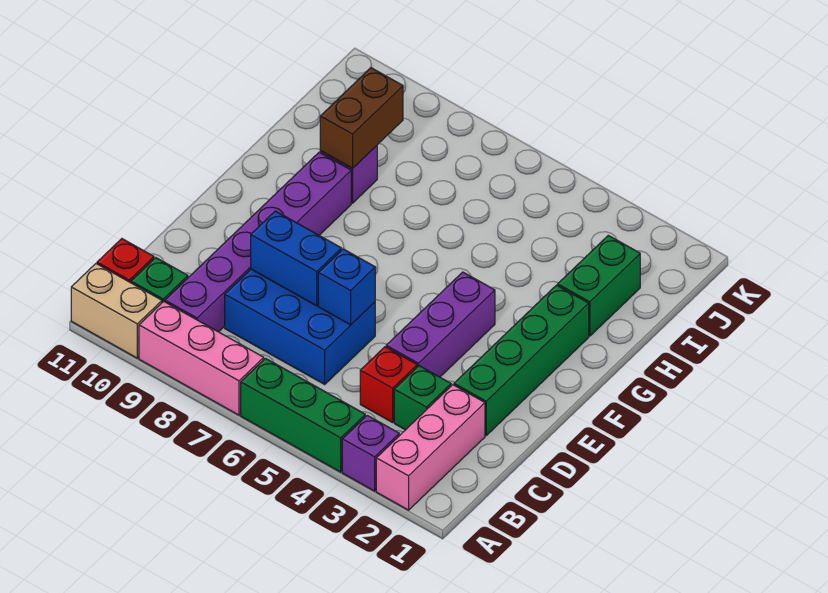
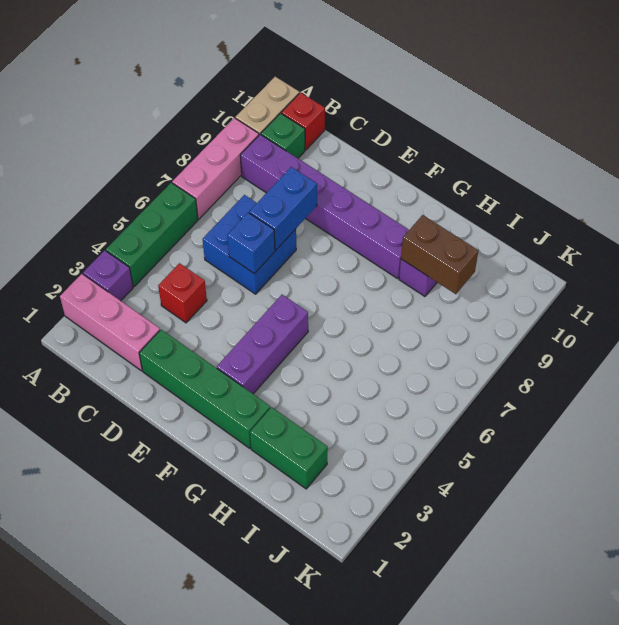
green 1x1 brick [394,366,451,430] -> none
blue 2x3 brick [225,269,375,384] -> blue 2x2 brick [203,195,296,294]
purple 1x3 brick [386,272,495,377] -> purple 1x3 brick turned to [217,295,308,394]

